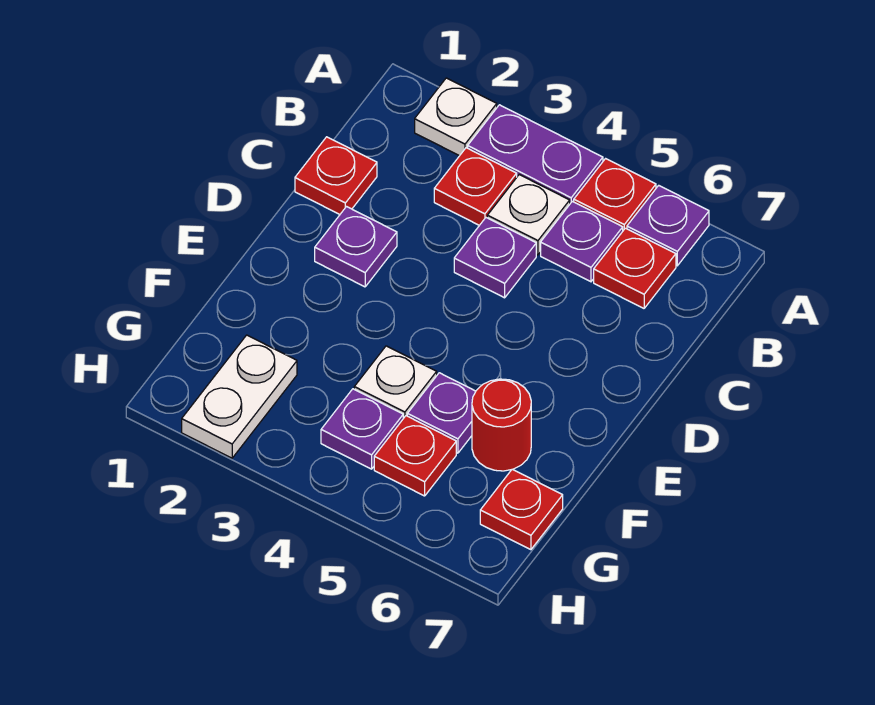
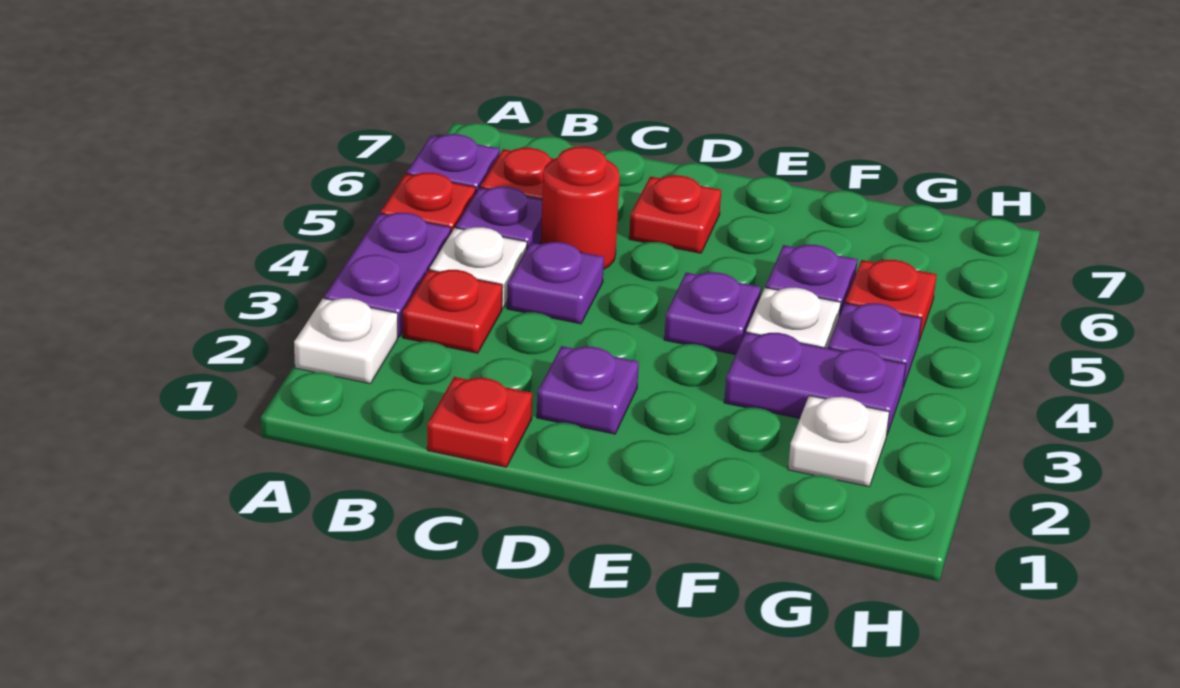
none -> purple 1x1 plate [664,272,761,355]
none -> purple 1x2 plate [724,332,906,434]
red 1x1 round brick [472,379,531,471] -> red 1x1 round brick moved to [541,147,620,270]
white 1x2 plate [182,335,297,458] -> white 1x1 plate [788,396,889,487]
red 1x1 plate [480,469,563,550] -> red 1x1 plate moved to [629,175,721,253]

